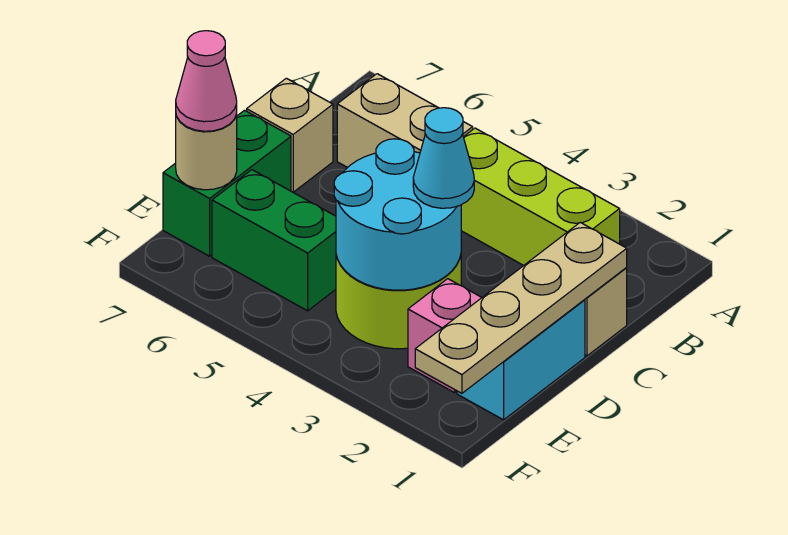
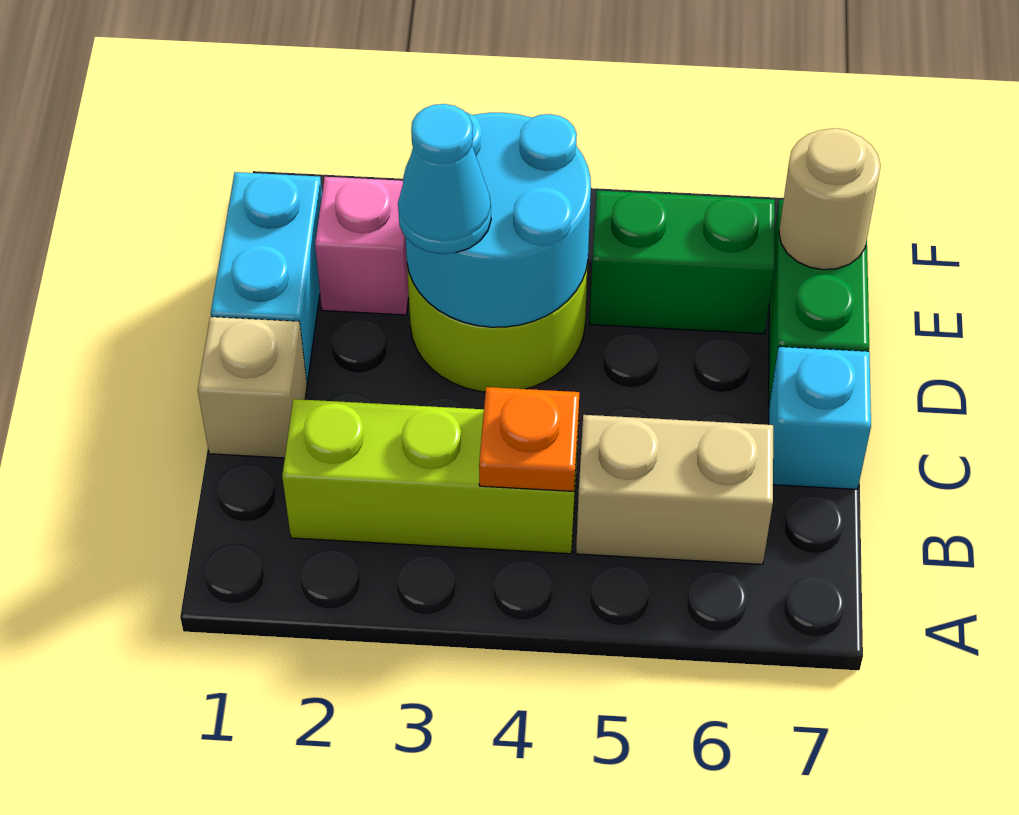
none -> orange 1x1 plate [479,387,579,491]
tan 1x4 plate [415,222,627,393] -> none
tan 1x1 brick [247,78,333,192] -> cyan 1x1 brick [769,347,871,489]
pink 1x1 cone [176,31,237,131] -> none

